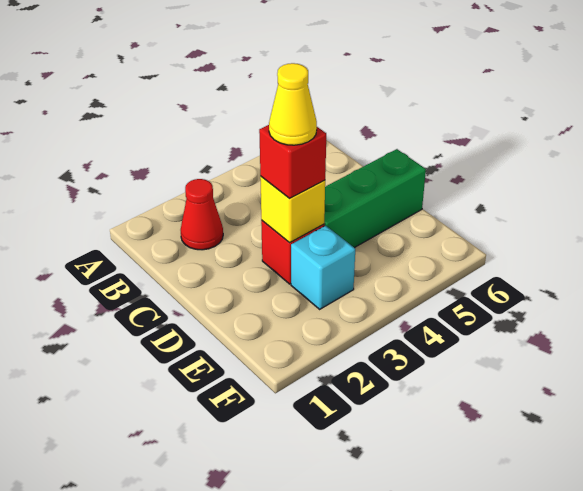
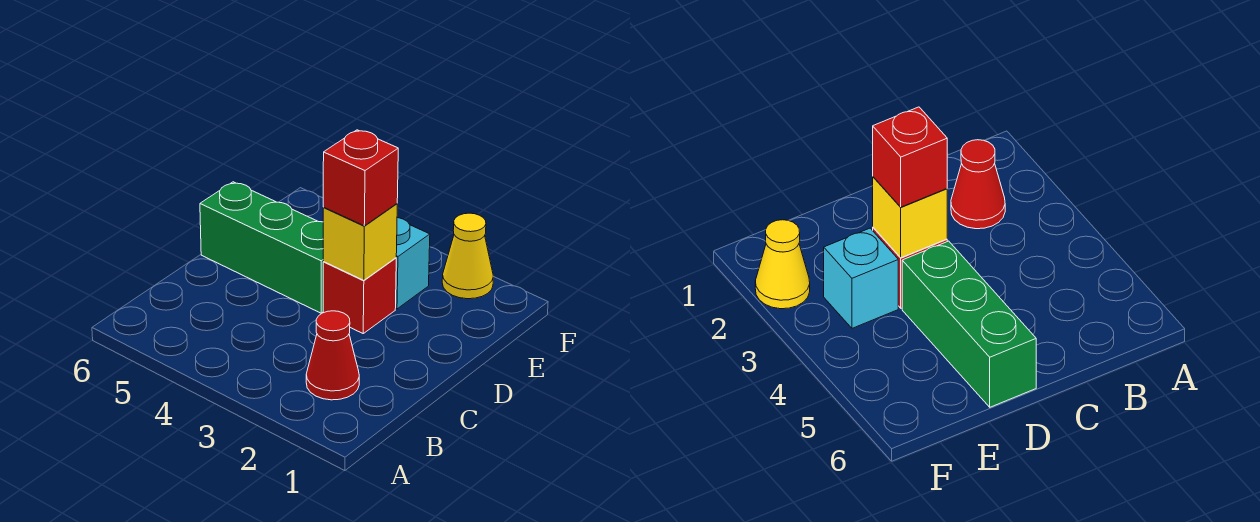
yellow 1x1 cone [269,63,317,145] -> yellow 1x1 cone moved to [442,213,493,299]

